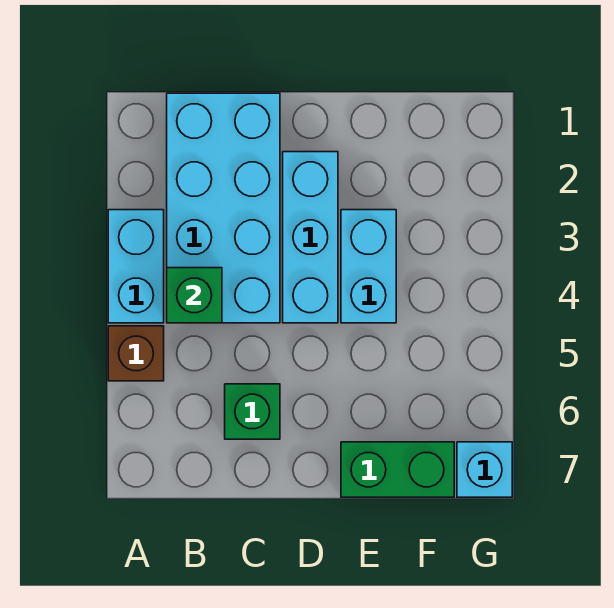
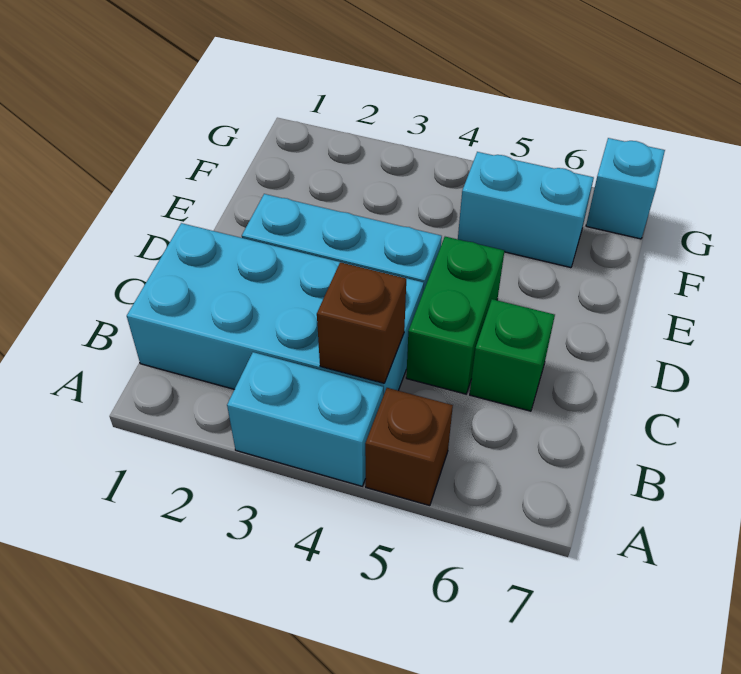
green 1x1 brick [167,268,222,323] -> brown 1x1 brick [317,262,406,383]
cyan 1x2 brick [341,210,396,323] -> cyan 1x2 brick moved to [458,152,594,268]
green 1x2 brick [341,442,454,497] -> green 1x2 brick moved to [406,237,504,394]

